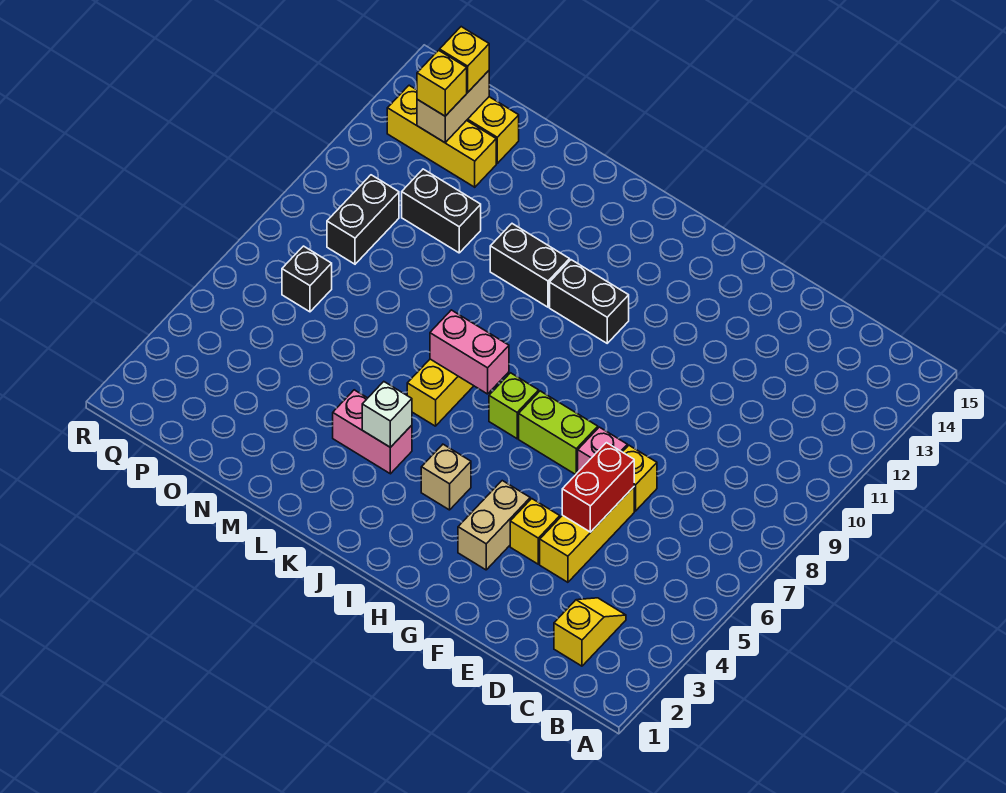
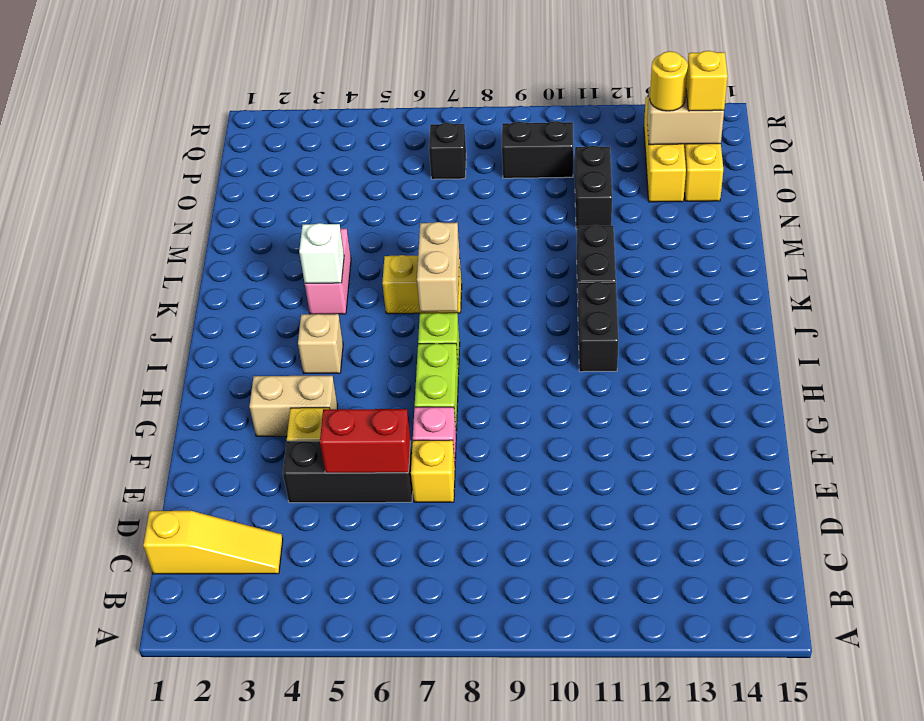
yellow 1x2 slope [554,598,626,666] -> yellow 1x3 slope [143,511,283,574]
yellow 1x3 brick [540,487,634,582] -> black 1x3 brick [283,441,413,503]
pink 1x2 brick [430,310,509,394] -> tan 1x2 brick [417,222,460,312]
yellow 1x1 brick [417,50,467,116] -> yellow 1x1 round brick [650,51,688,111]

